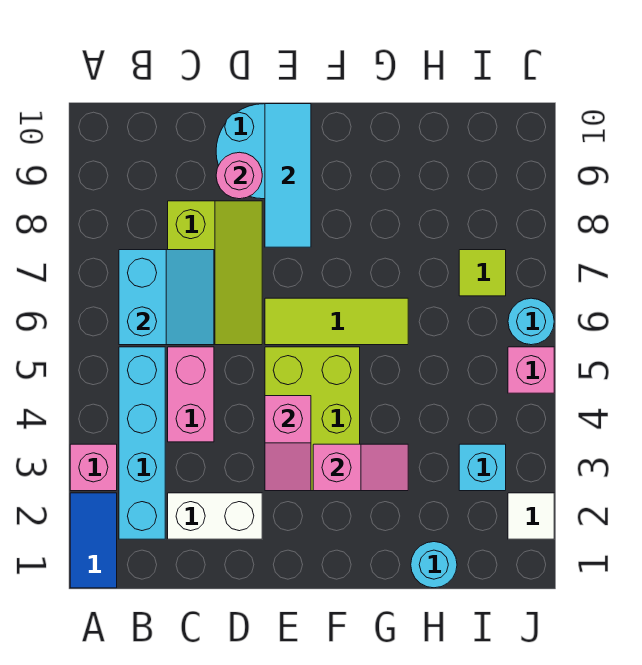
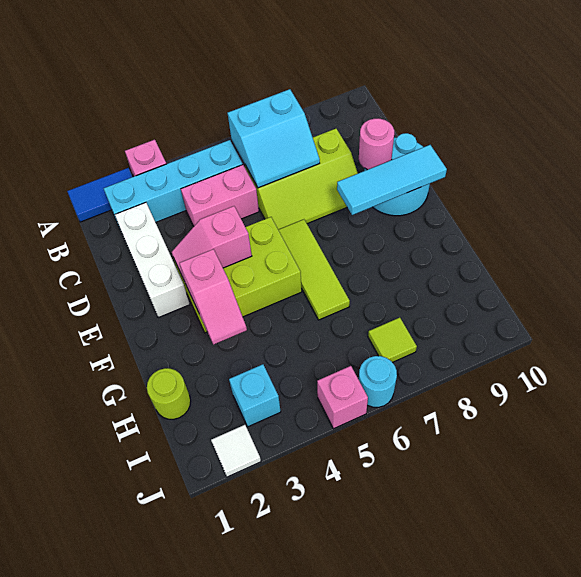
white 1x2 brick [168,493,262,539] -> white 1x3 brick [115,203,190,318]
cyan 1x1 round brick [411,542,457,588] -> lime 1x1 round brick [147,368,191,419]

